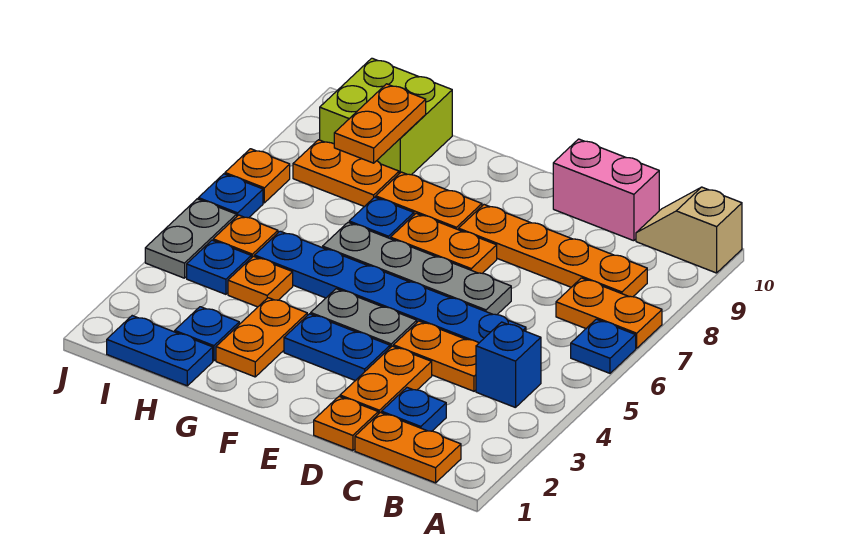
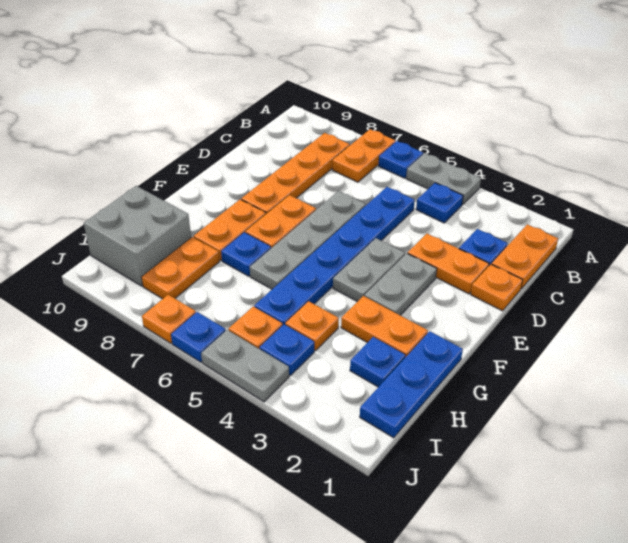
none -> grey 1x2 plate [406,153,481,205]
tan 1x2 slope [636,187,742,273] -> none
blue 1x1 brick [476,322,541,408] -> blue 1x1 plate [416,183,463,223]
orange 1x2 plate [393,321,479,391] -> none
pink 1x2 brick [553,139,659,241] -> none
blue 1x2 plate [284,314,390,381] -> grey 1x2 plate [364,253,437,315]
blue 1x2 plate [107,316,213,386] -> blue 1x3 plate [360,331,463,438]
orange 1x2 plate [334,84,426,163] -> none
lime 2x2 brick [320,58,452,175] -> grey 2x2 brick [84,186,191,286]

